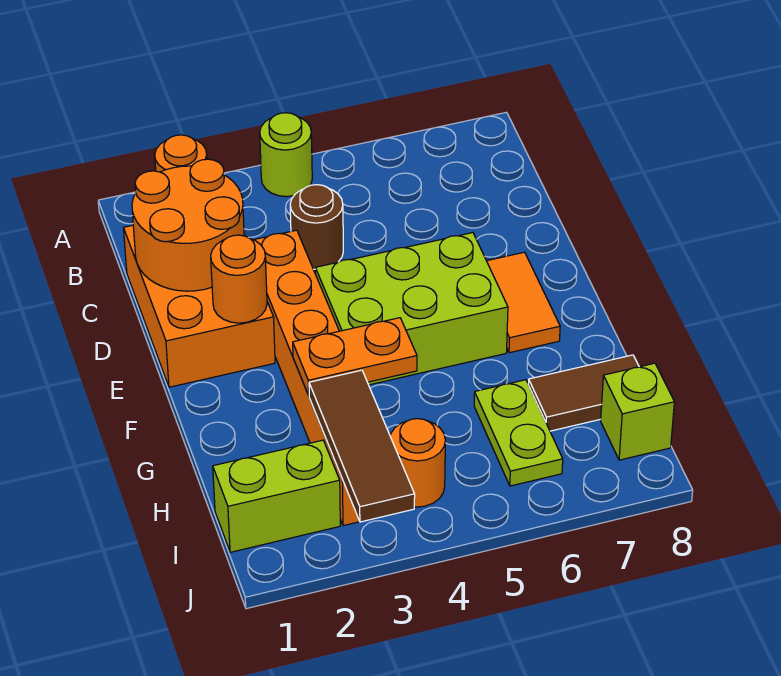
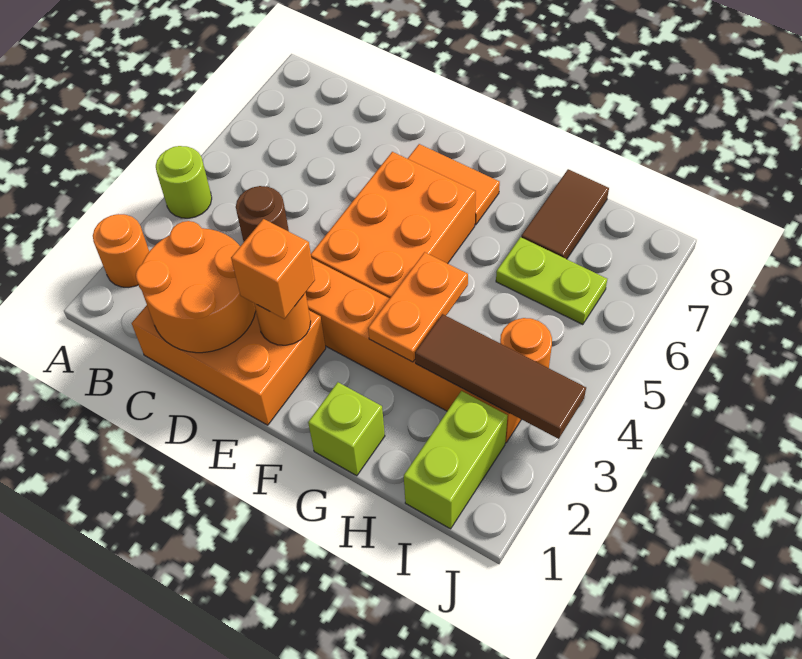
none -> orange 1x1 brick [231,219,315,319]
lime 2x3 brick [315,233,508,385] -> orange 2x3 brick [311,152,476,298]
lime 1x1 brick [601,363,674,460] -> lime 1x1 brick moved to [308,382,385,476]

